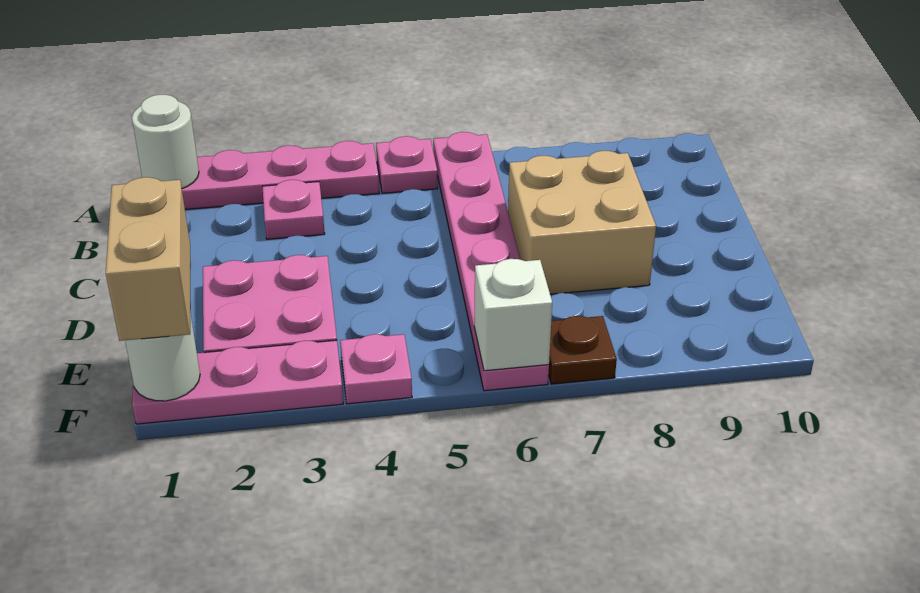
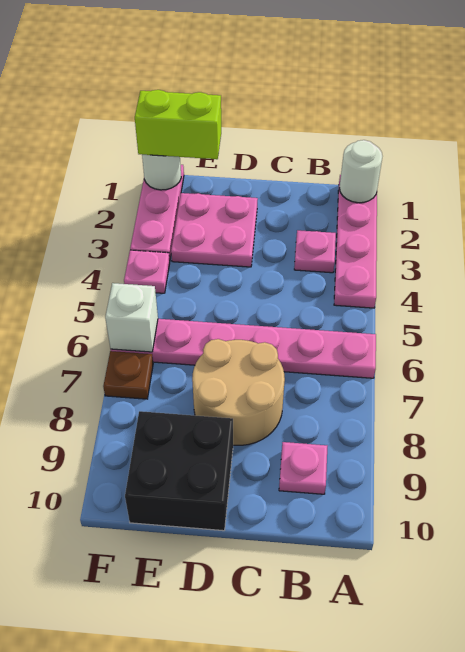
pink 1x1 plate [376,136,438,193] -> pink 1x1 plate moved to [279,442,327,494]
tan 2x2 brick [508,151,656,294] -> tan 2x2 round brick [192,339,285,445]
none -> black 2x2 brick [125,411,233,531]
tan 1x2 brick [106,177,190,341] -> lime 1x2 brick [135,90,221,159]

